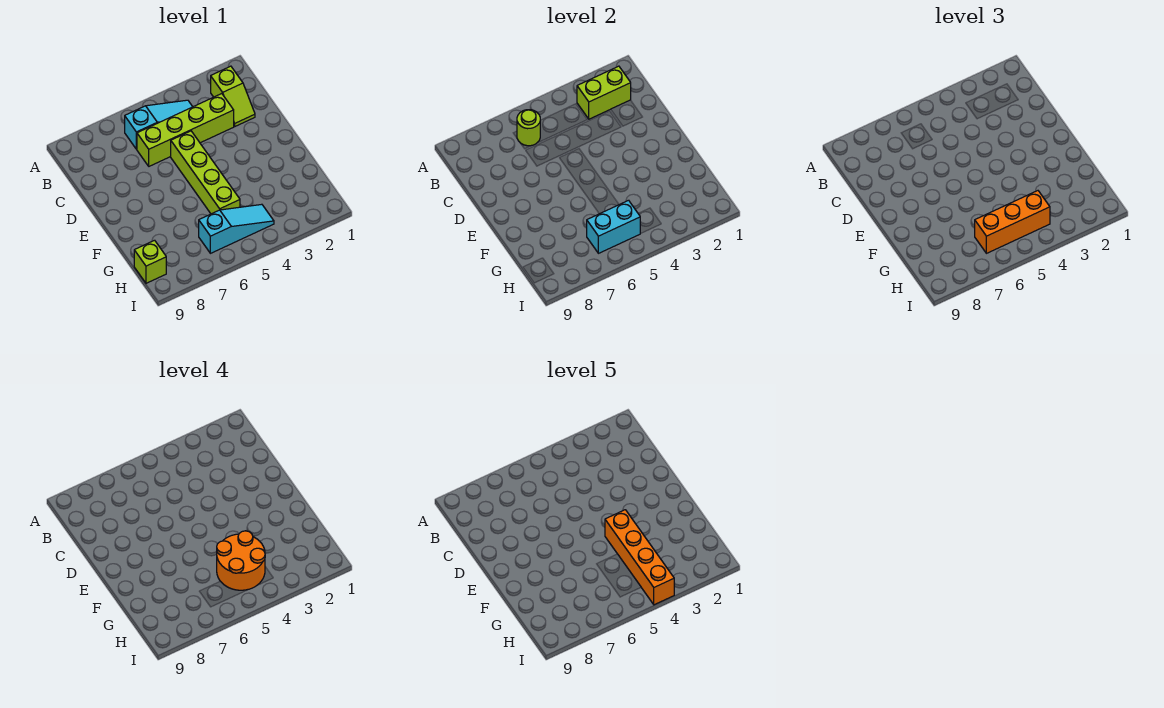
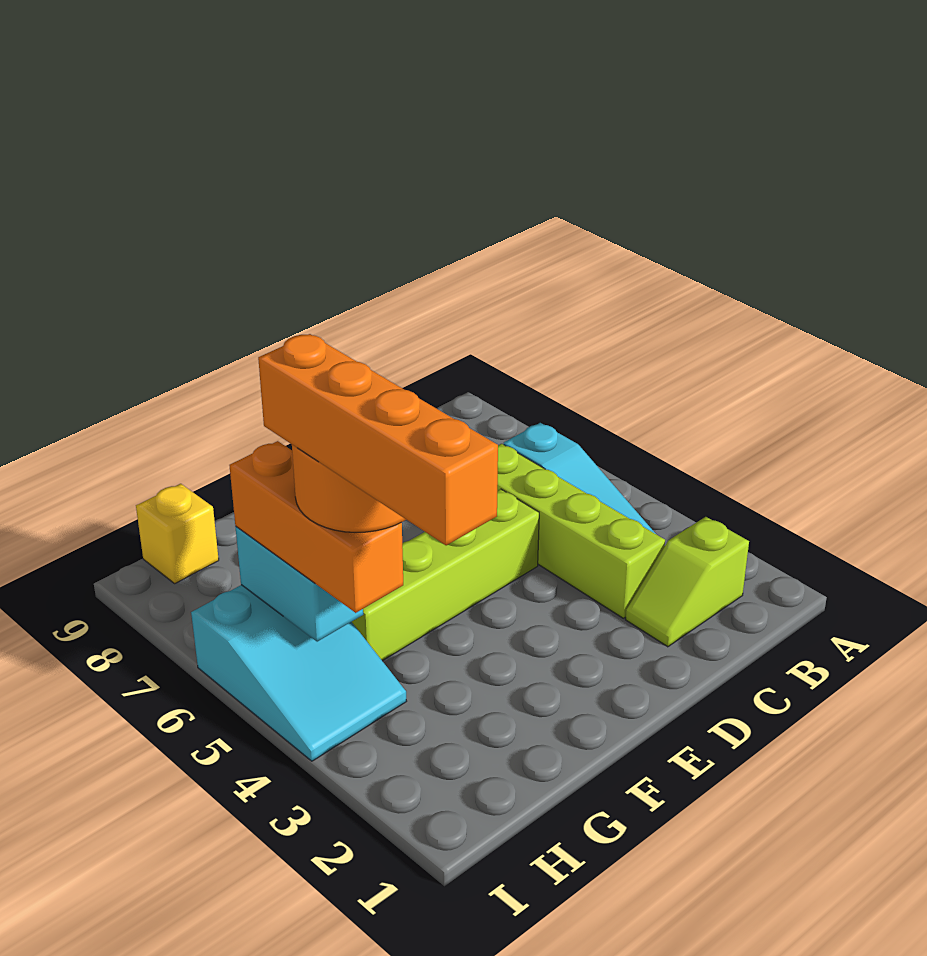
lime 1x2 brick [577,66,631,119] -> none
lime 1x1 round brick [517,110,540,146] -> none
orange 1x4 brick [605,510,674,605] -> orange 1x4 brick turned to [258,334,498,545]
cyan 1x3 slope [199,204,274,253] -> cyan 2x3 slope [191,585,406,761]
lime 1x1 brick [134,240,166,283] -> yellow 1x1 brick [136,484,219,583]

